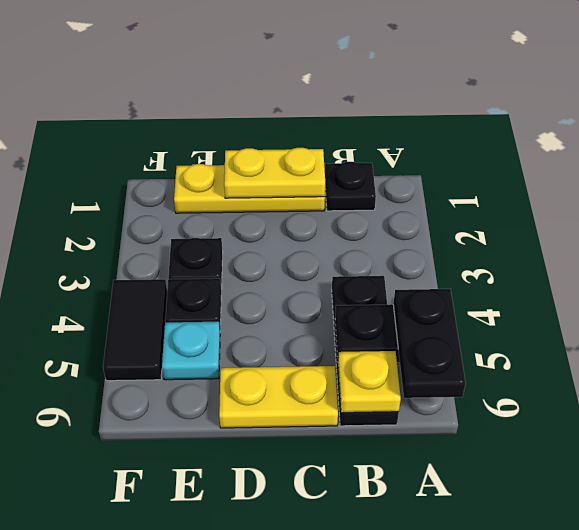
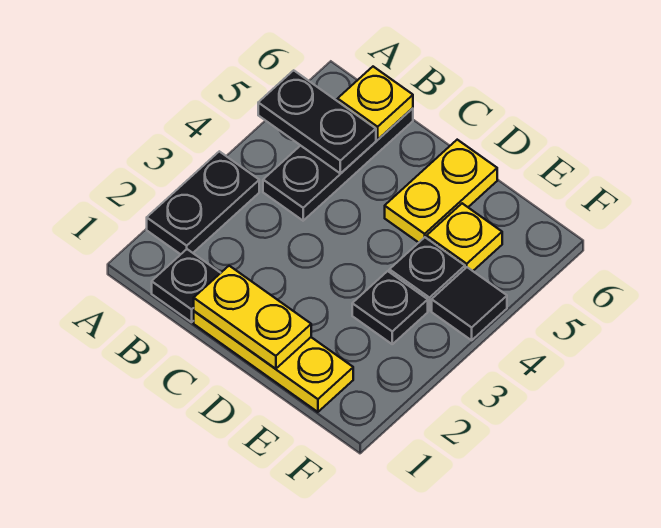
black 1x2 plate [393,289,466,398] -> black 1x2 plate moved to [147,151,259,254]
yellow 1x2 plate [219,366,338,428] -> yellow 1x2 plate turned to [385,140,497,243]
cyan 1x1 plate [162,322,220,380] -> yellow 1x1 plate [427,203,502,271]
black 1x2 tile [103,279,167,381] -> black 1x1 tile [432,267,507,340]

